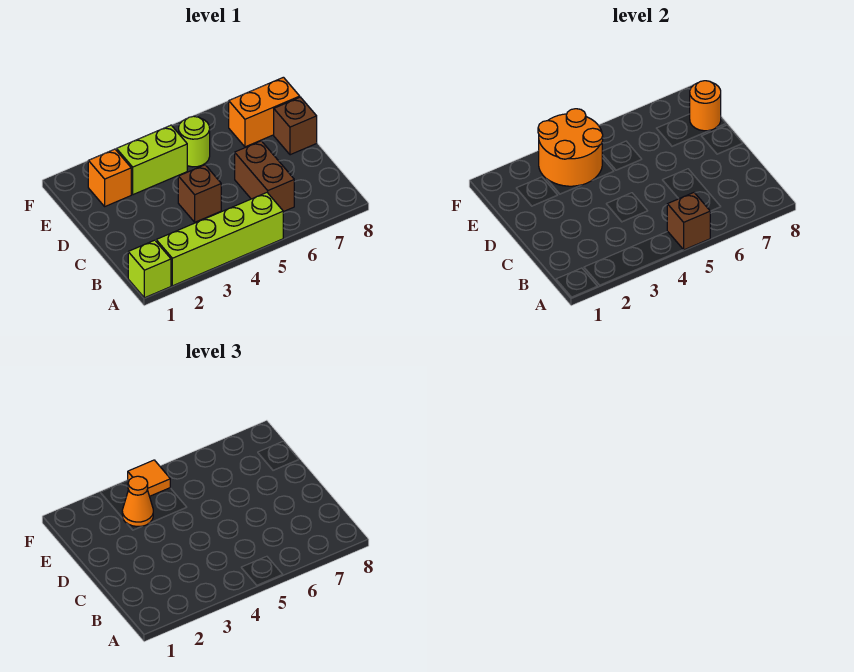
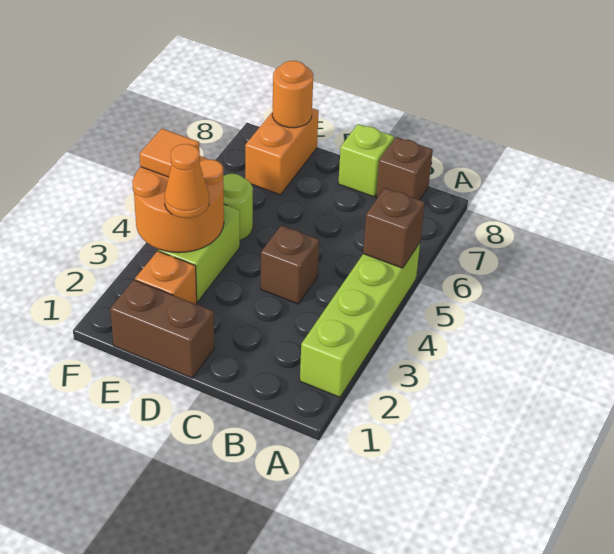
lime 1x1 brick [128,240,171,298] -> lime 1x1 brick moved to [338,124,394,197]
brown 1x2 brick [235,141,294,212] -> brown 1x2 brick moved to [110,280,214,378]
brown 1x1 brick [274,97,317,155] -> brown 1x1 brick moved to [376,137,433,200]

